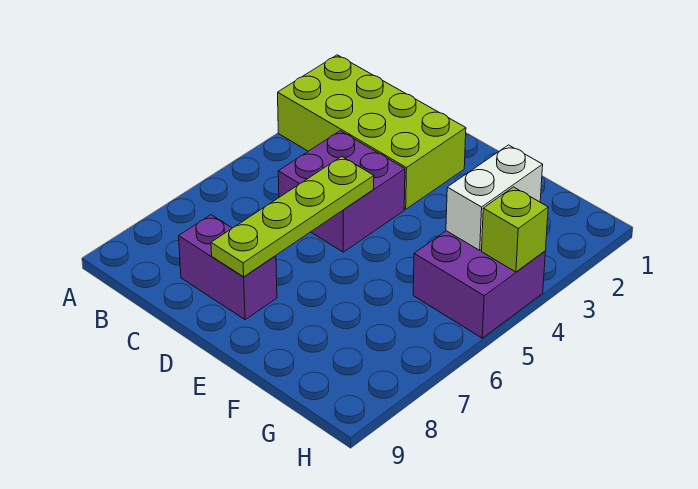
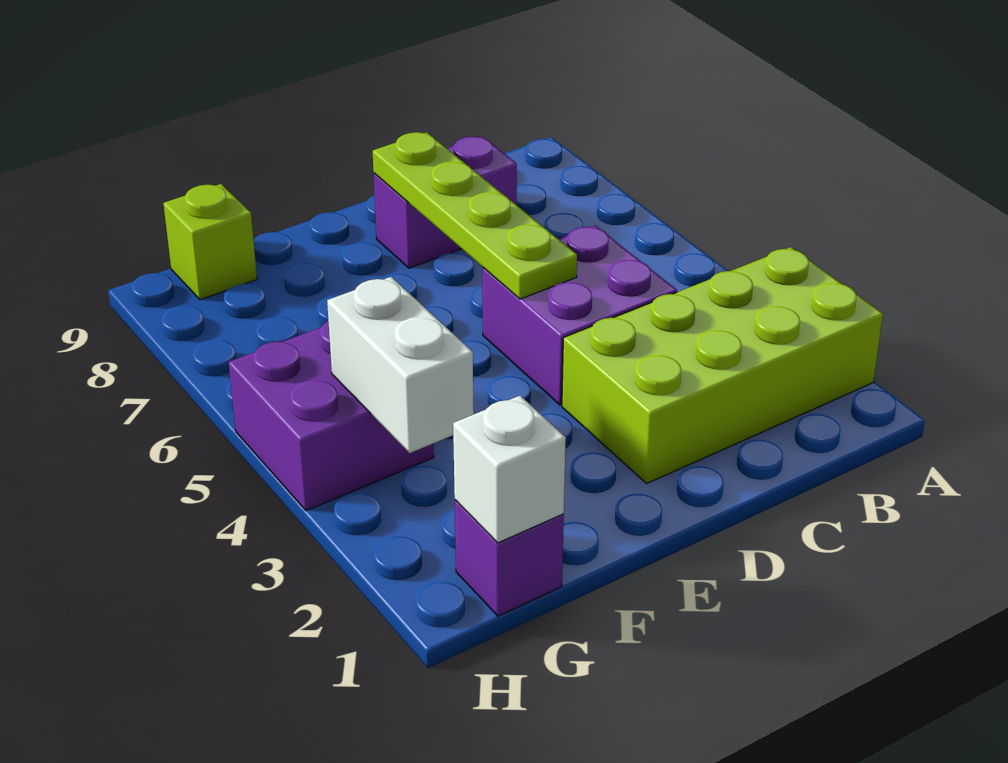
none -> purple 1x1 brick [455,500,564,616]
none -> white 1x1 brick [453,396,566,543]
lime 1x1 brick [482,187,548,272] -> lime 1x1 brick moved to [163,184,257,300]

